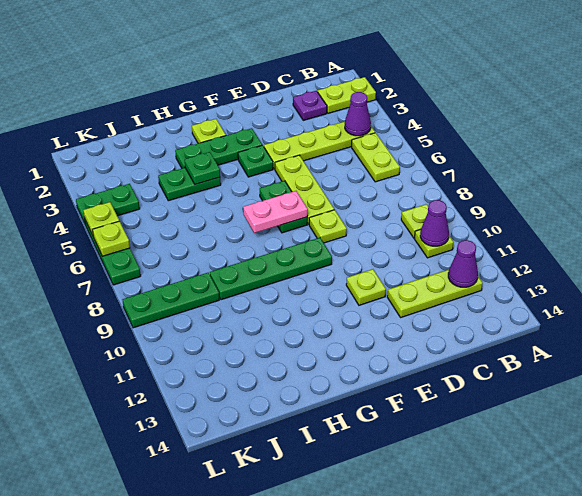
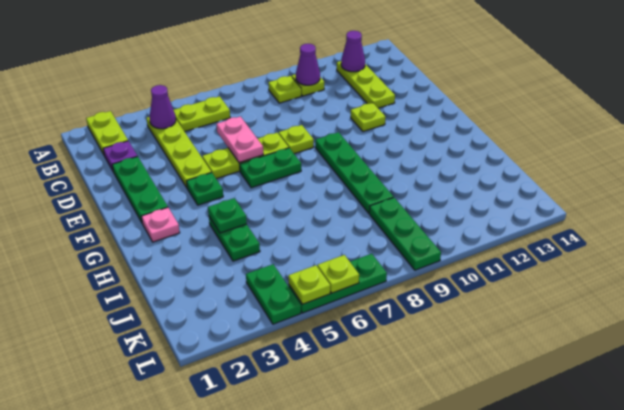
green 1x3 plate [175,128,262,168] -> green 1x3 plate moved to [112,156,168,222]
pink 1x2 plate [243,191,308,233] -> pink 1x2 plate moved to [217,116,263,163]
lime 1x1 plate [192,119,226,143] -> pink 1x1 plate [141,208,180,242]

